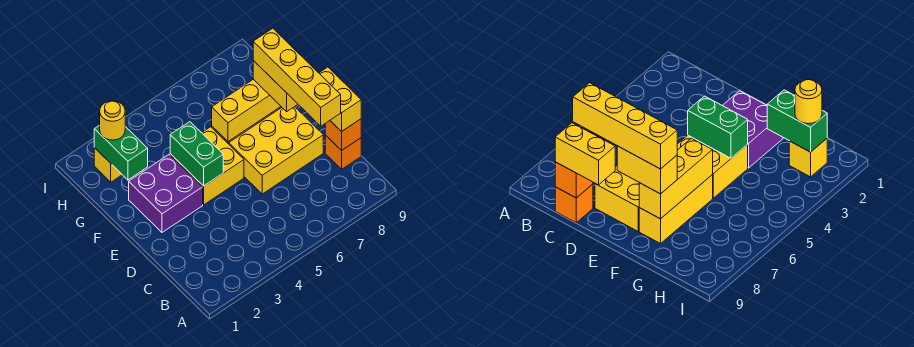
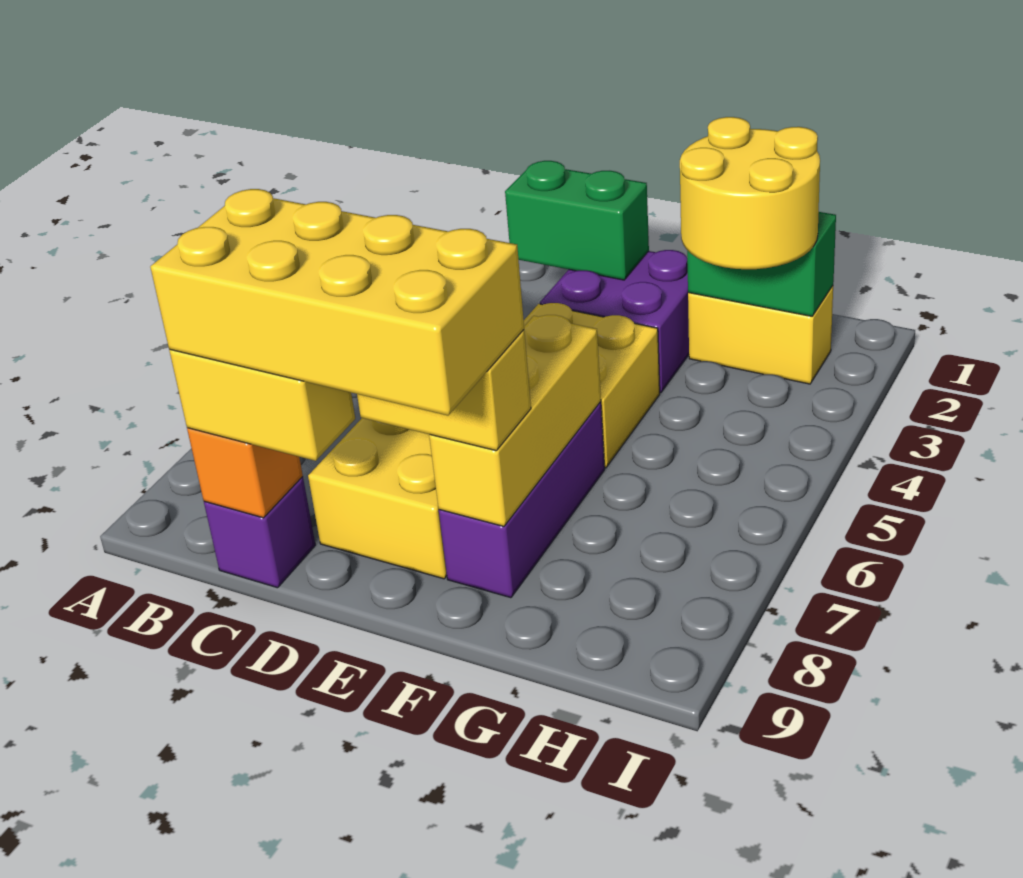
yellow 1x4 brick [253,28,341,126] -> yellow 2x4 brick [150,189,524,416]
orange 1x1 brick [325,135,361,169] -> purple 1x1 brick [204,477,315,588]
green 1x2 brick [170,122,223,186] -> green 1x2 brick moved to [505,161,649,280]
yellow 1x3 brick [639,175,713,244] -> purple 1x3 brick [439,402,605,598]
yellow 1x1 brick [94,148,122,182] -> yellow 1x2 brick [688,286,833,384]
yellow 1x1 round brick [100,101,125,140] -> yellow 2x2 round brick [680,117,820,269]

